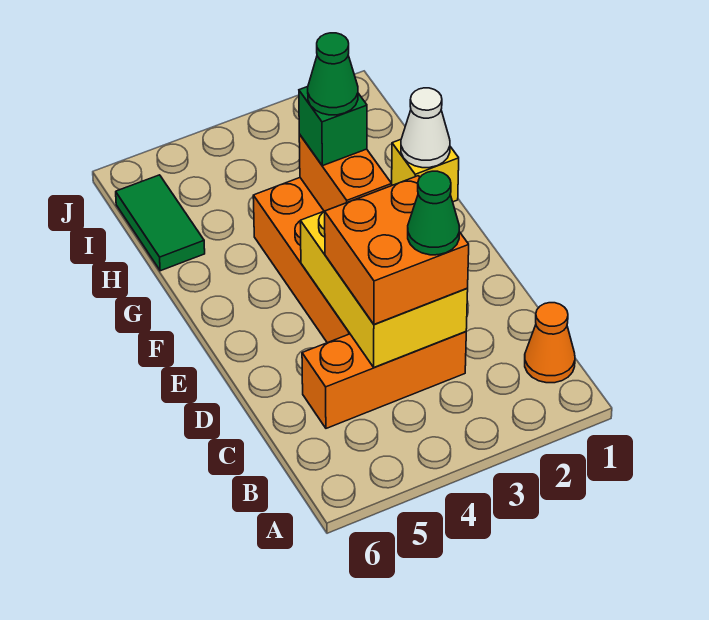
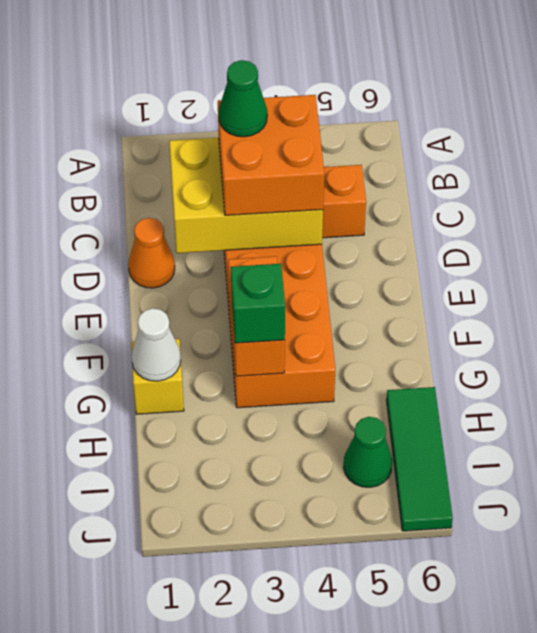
orange 1x1 cone [525,303,575,383] -> orange 1x1 cone moved to [128,218,175,288]
yellow 2x3 brick [300,211,468,368] -> yellow 2x3 brick turned to [169,138,323,253]
green 1x1 cone [308,33,358,115] -> green 1x1 cone moved to [343,417,392,487]
green 1x2 tile [116,175,205,271] -> green 1x3 tile [386,387,453,531]

